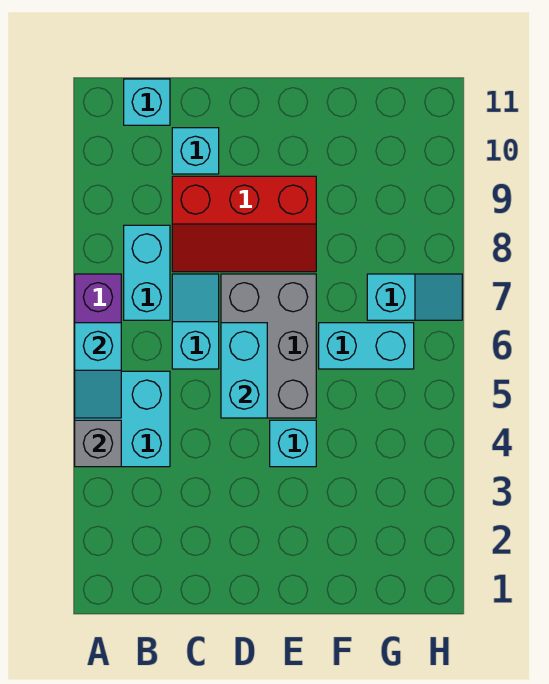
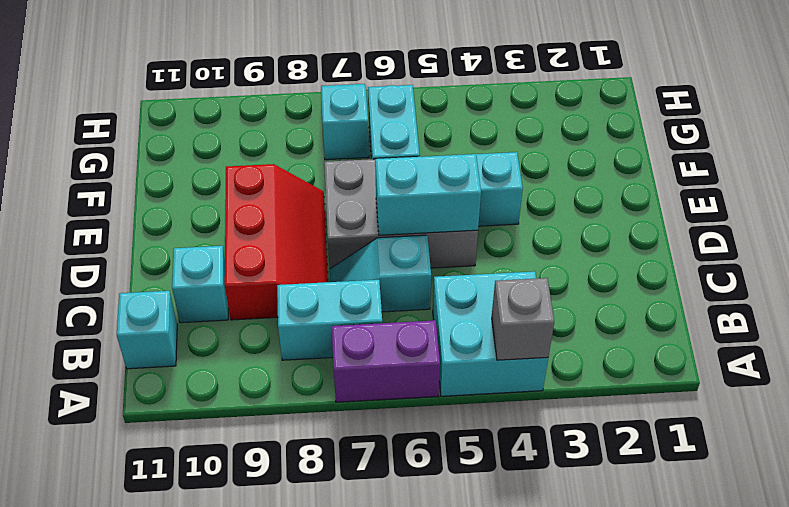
cyan 1x2 slope [75,323,121,418] -> none

